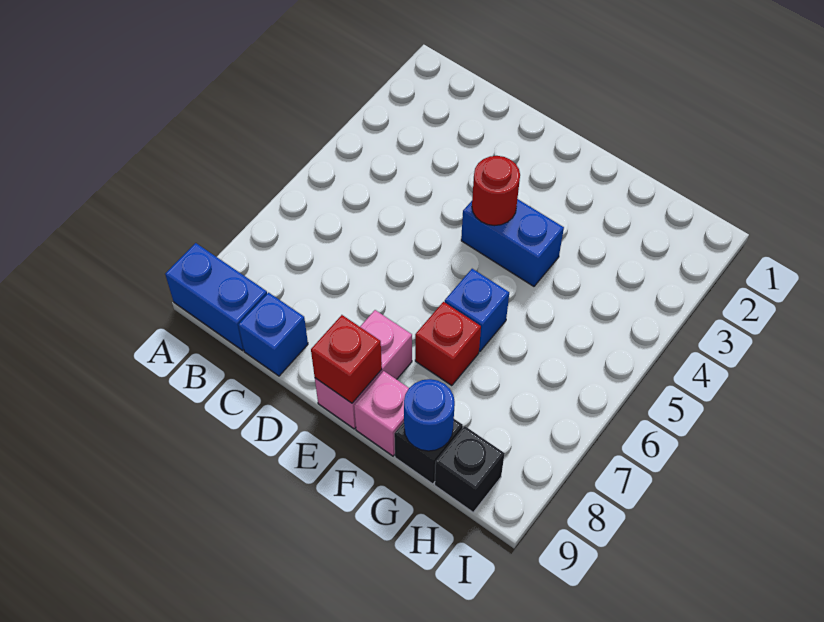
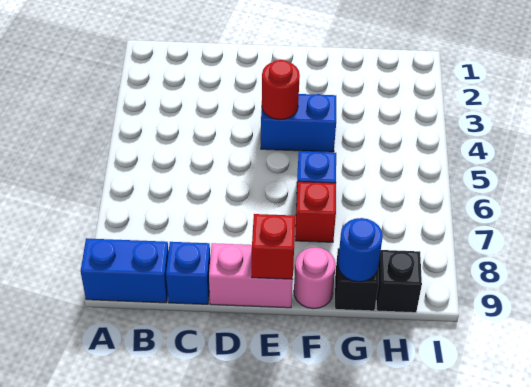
pink 1x2 brick [315,310,412,429] -> pink 1x2 brick turned to [209,243,293,308]
pink 1x1 brick [354,371,409,456] -> pink 1x1 round brick [294,247,336,309]

